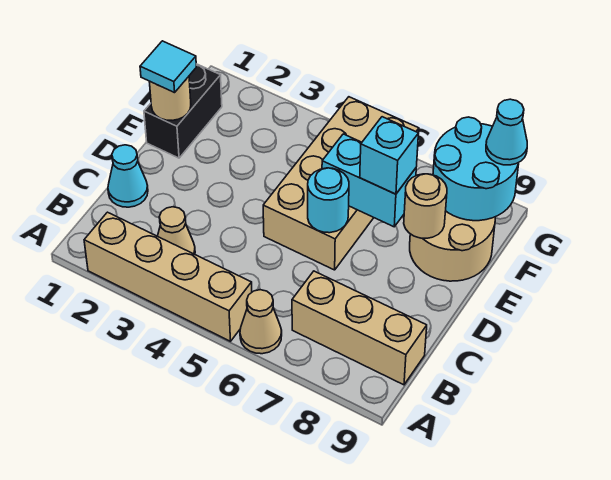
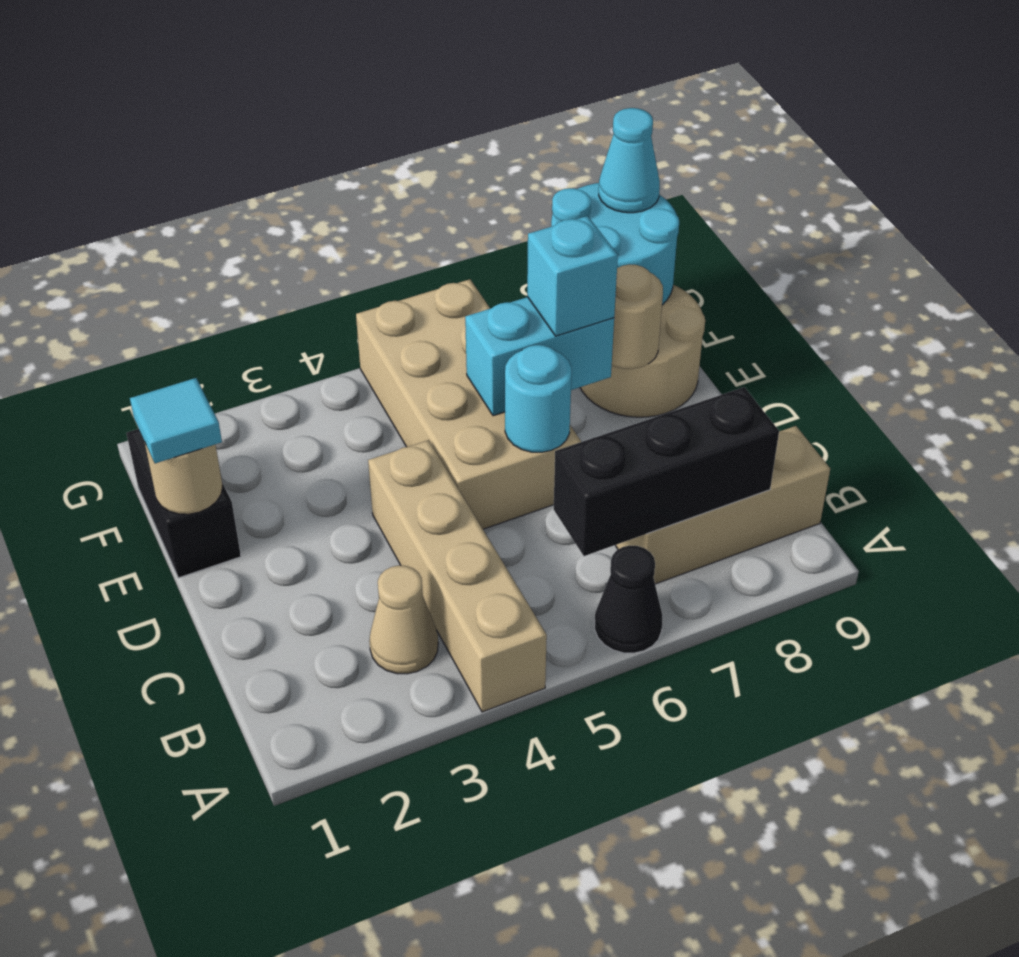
tan 1x4 brick [84,212,252,341] -> tan 1x4 brick turned to [368,440,547,712]
tan 1x1 cone [240,290,282,354] -> black 1x1 cone [595,545,662,653]
none -> black 1x3 brick [554,387,779,556]
cyan 1x1 cone [108,145,148,207] -> none

